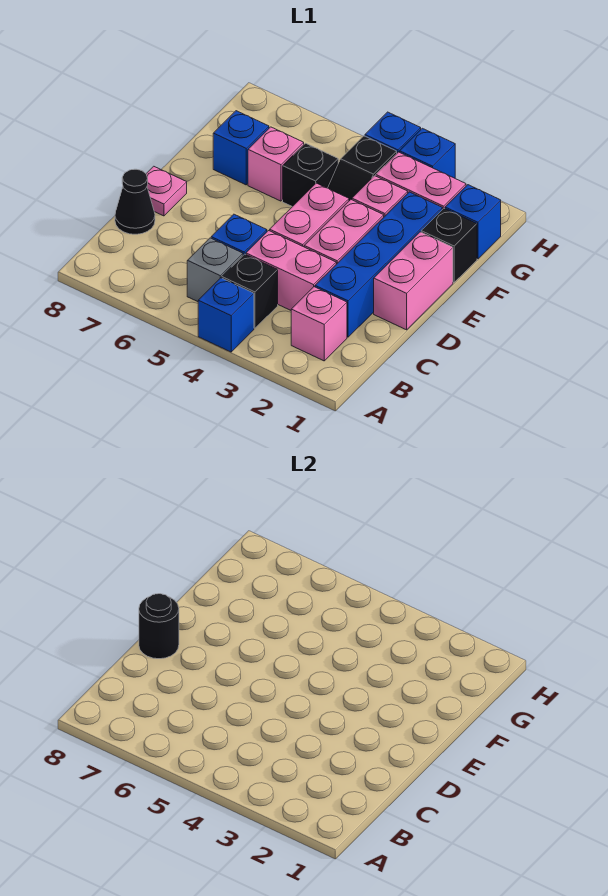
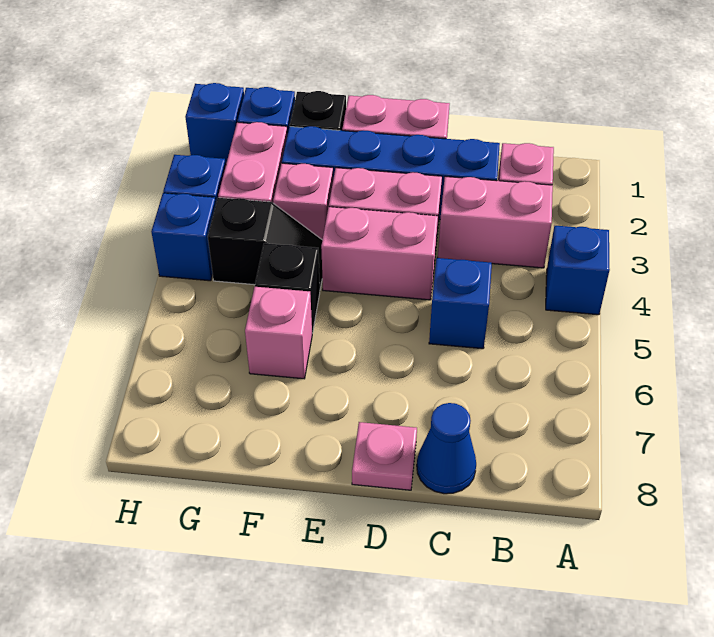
black 1x1 brick [222,254,278,328] -> none
grey 1x1 brick [187,238,243,302] -> none
pink 1x2 brick [246,231,336,310] -> pink 1x2 brick turned to [438,177,553,268]
black 1x1 cone [115,169,155,234] -> blue 1x1 cone [417,403,476,494]
black 1x1 round brick [139,594,179,659] -> none
blue 1x1 brick [213,111,269,185] -> blue 1x1 brick moved to [185,83,244,164]

